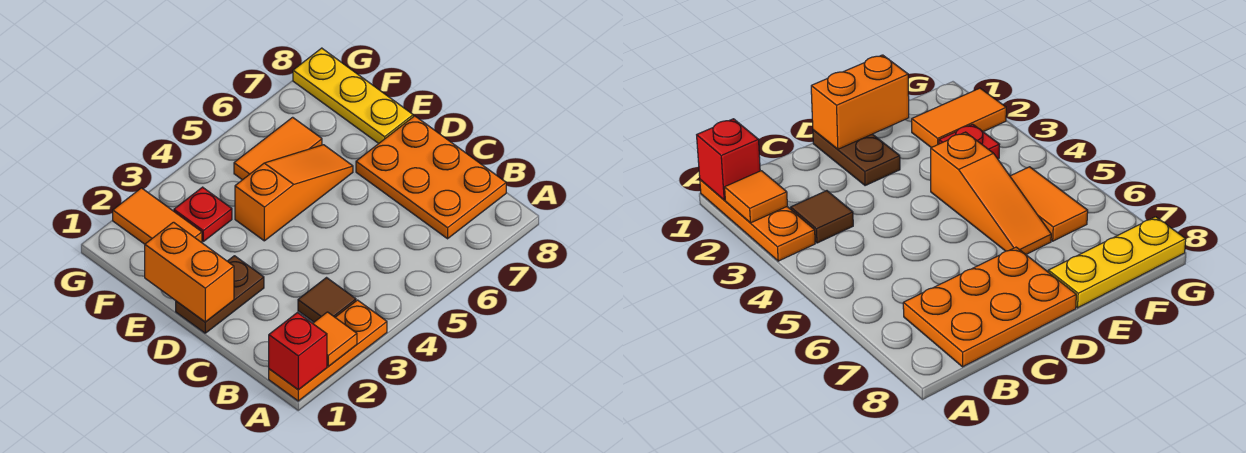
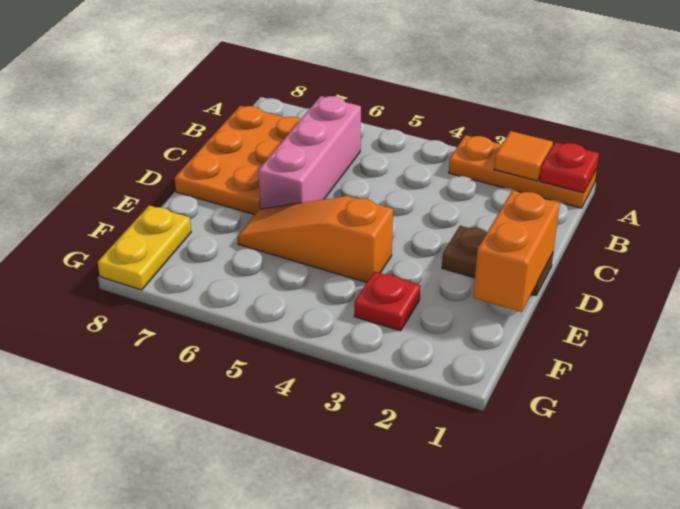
red 1x1 brick [269,313,327,390] -> red 1x1 plate [540,142,599,193]
brown 1x1 tile [298,278,356,322] -> none
none -> pink 1x3 brick [258,96,361,209]
yellow 1x3 plate [293,48,413,144] -> yellow 1x2 plate [98,206,191,290]
orange 1x2 tile [113,188,202,244] -> none
orange 1x2 tile [234,117,322,180] -> none

